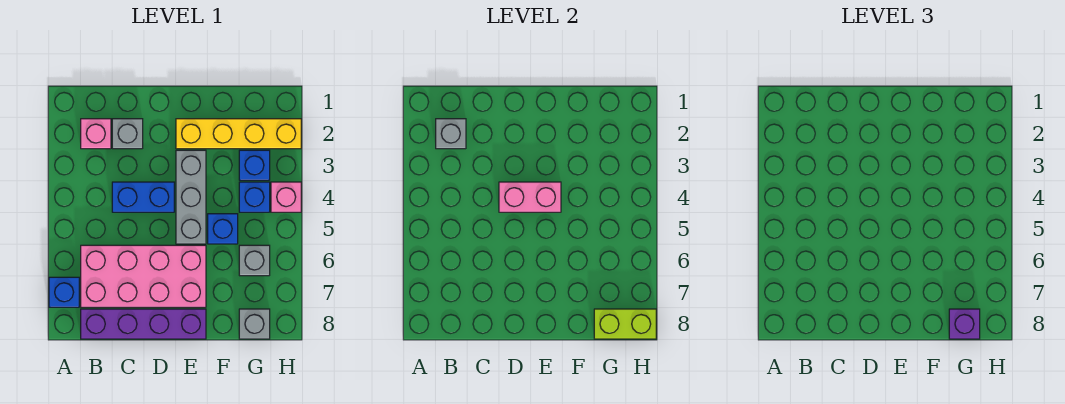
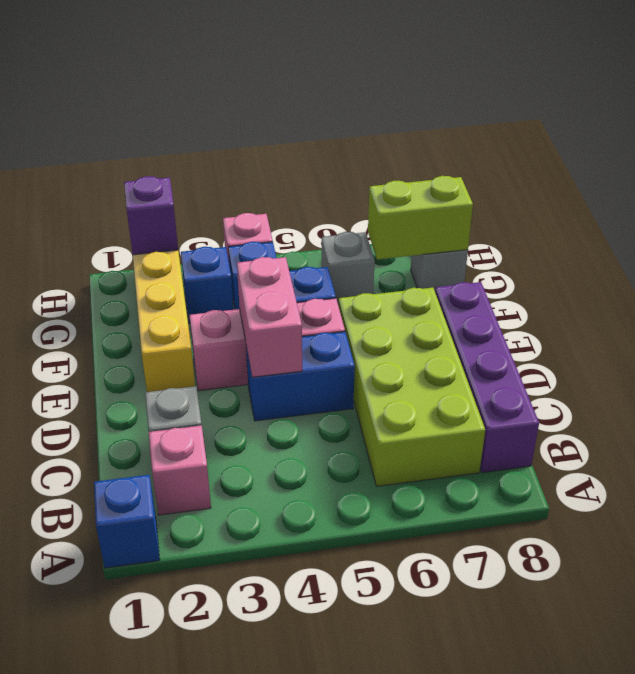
blue 1x1 brick [49,277,79,307] -> blue 1x1 brick moved to [94,475,160,568]
grey 1x1 brick [436,119,466,149] -> none
pink 2x4 brick [81,245,206,307] -> lime 2x4 brick [339,288,485,486]
blue 1x2 brick [112,182,174,212] -> blue 1x2 brick turned to [246,332,355,421]
grey 1x3 brick [176,150,206,244] -> pink 1x3 brick [189,298,345,391]
lime 1x2 brick [594,309,656,339] -> lime 1x2 brick turned to [368,176,473,259]
purple 1x1 brick [949,309,980,339] -> purple 1x1 brick moved to [124,176,178,255]

